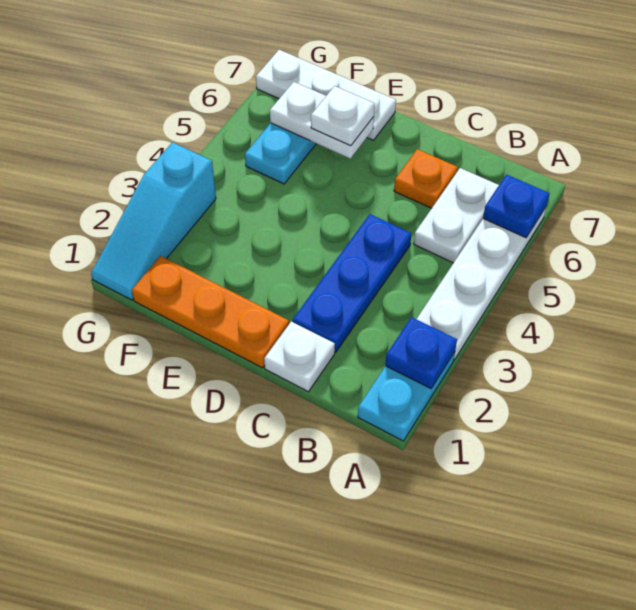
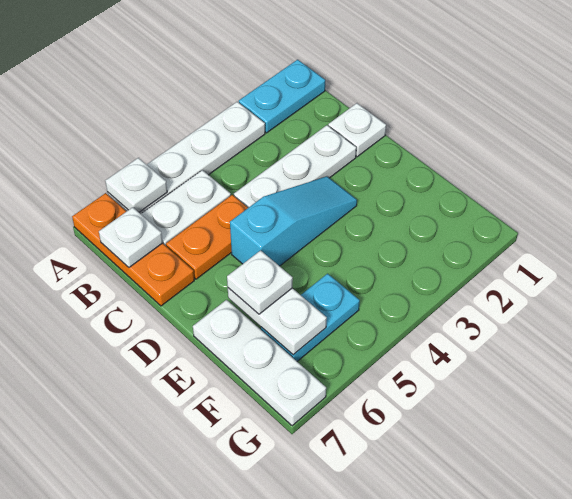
blue 1x1 plate [385,317,457,388] -> none
blue 1x1 plate [483,175,550,238] -> white 1x1 plate [105,158,167,212]
none -> white 1x1 plate [99,207,163,267]
blue 1x3 plate [293,214,411,352] -> white 1x3 plate [234,125,356,208]
orange 1x1 plate [394,149,458,208] -> orange 1x2 plate [166,195,248,279]
orange 1x3 plate [132,256,289,368] -> orange 1x3 plate moved to [72,193,194,306]
cyan 1x3 slope [91,142,216,300] -> cyan 1x3 slope moved to [230,176,357,266]

